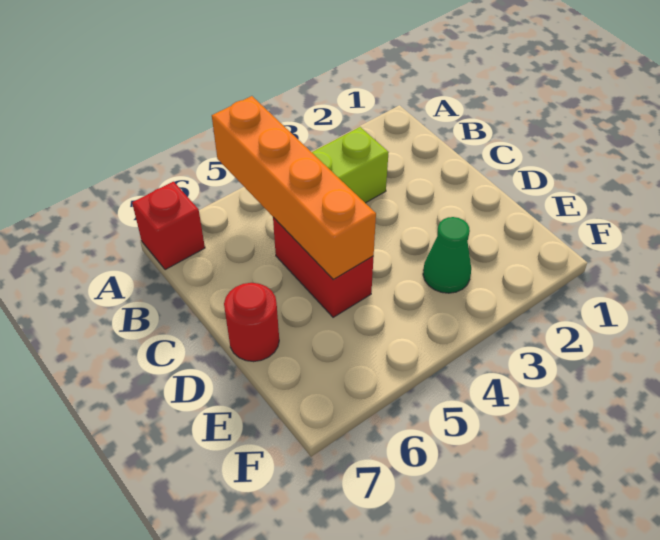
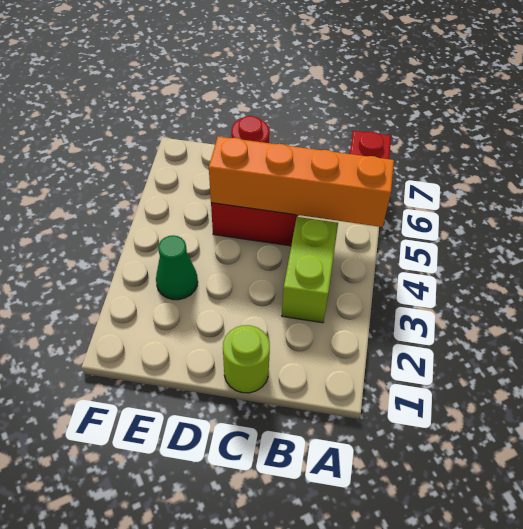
none -> lime 1x1 round brick [223,325,270,393]

